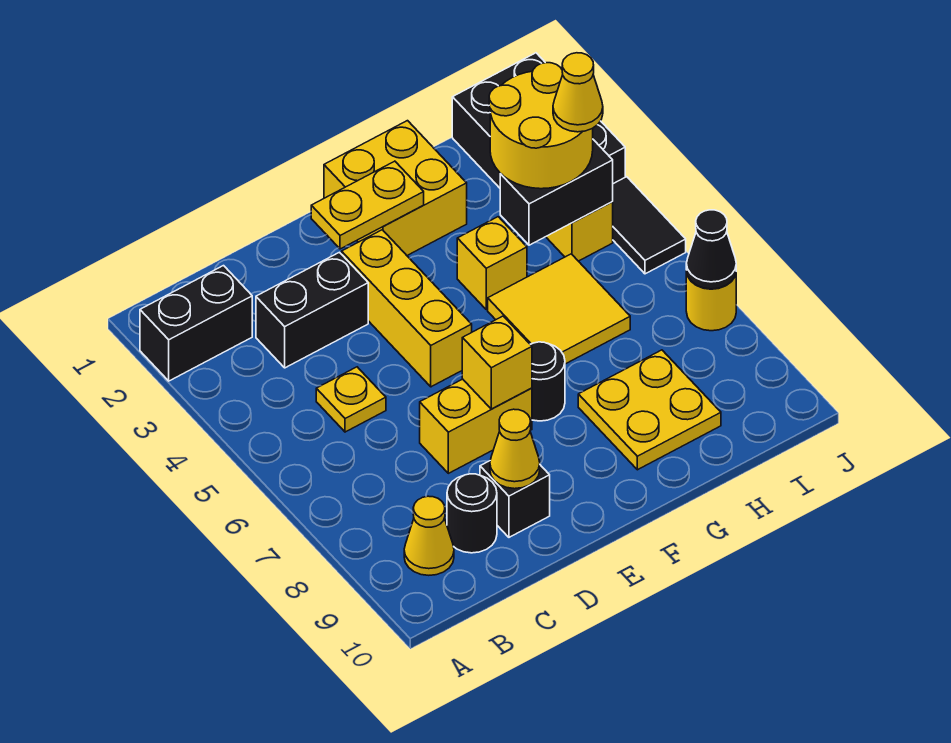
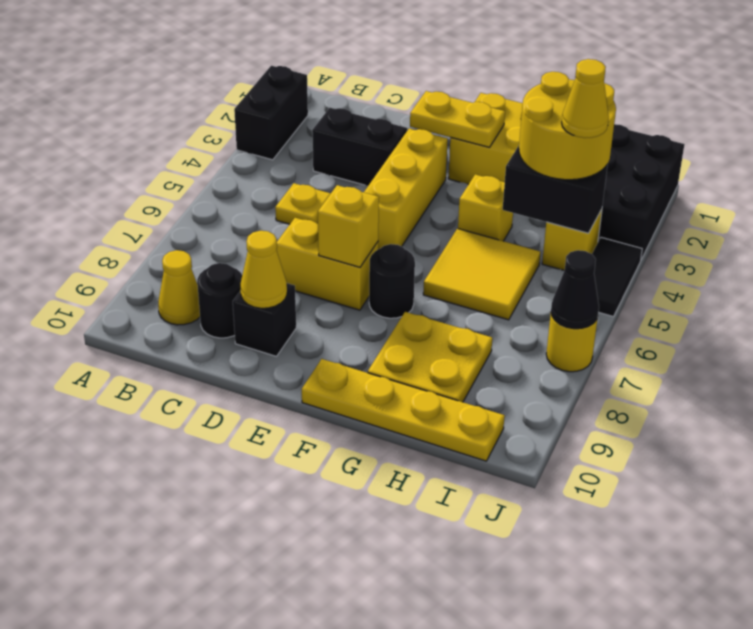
black 1x2 brick [140,266,252,381] -> black 1x2 brick turned to [234,66,308,160]
none -> yellow 1x4 plate [302,359,505,461]

